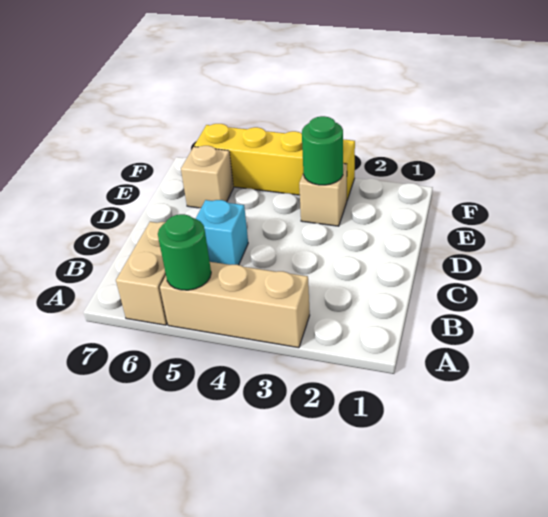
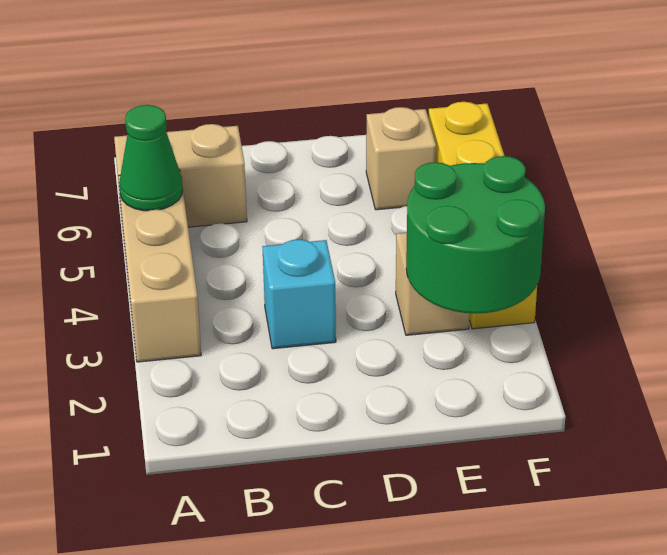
green 1x1 round brick [158,214,211,290] -> green 1x1 cone [119,105,183,211]
cyan 1x1 brick [196,200,248,265] -> cyan 1x1 brick moved to [262,239,336,349]
green 1x1 round brick [302,116,343,185] -> green 2x2 round brick [406,156,545,314]

